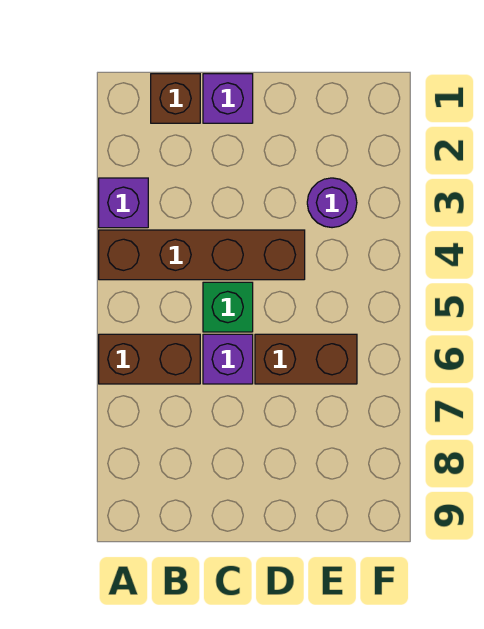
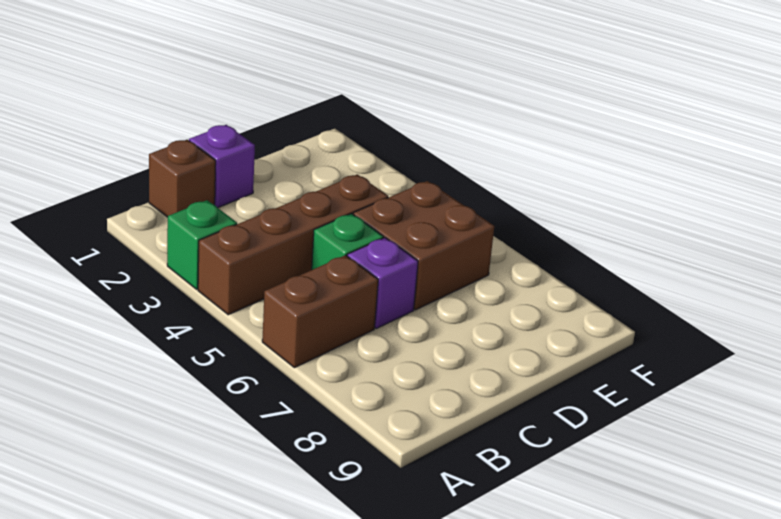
purple 1x1 brick [99,178,148,228] -> green 1x1 brick [167,200,237,289]
brown 1x2 brick [255,334,357,384] -> brown 2x2 brick [353,181,494,310]
purple 1x1 round brick [307,178,357,228] -> none

